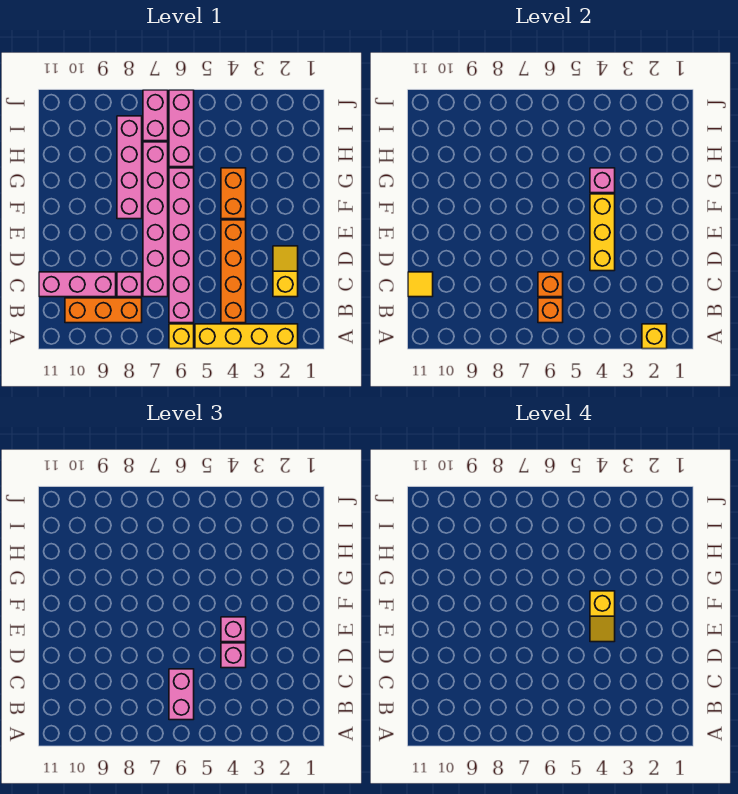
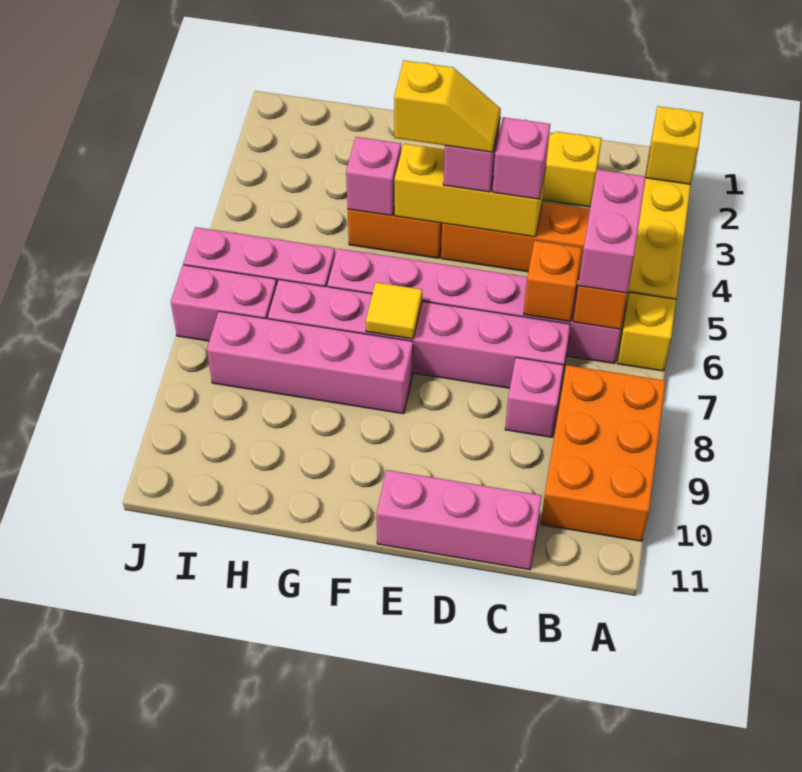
pink 1x2 brick [169,669,194,720] -> pink 1x2 brick turned to [578,170,646,293]
orange 1x3 brick [65,298,142,323] -> orange 2x3 brick [541,365,666,541]
pink 1x3 brick [39,272,116,297] -> pink 1x3 brick turned to [377,470,542,570]
yellow 1x1 tile [408,272,433,297] -> yellow 1x1 tile moved to [366,282,422,339]

